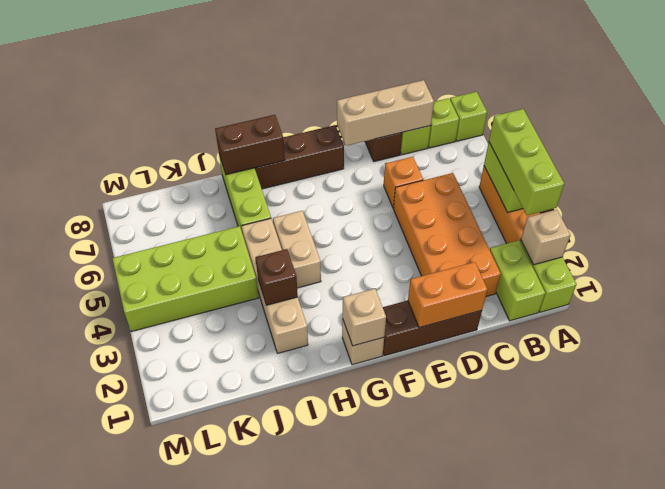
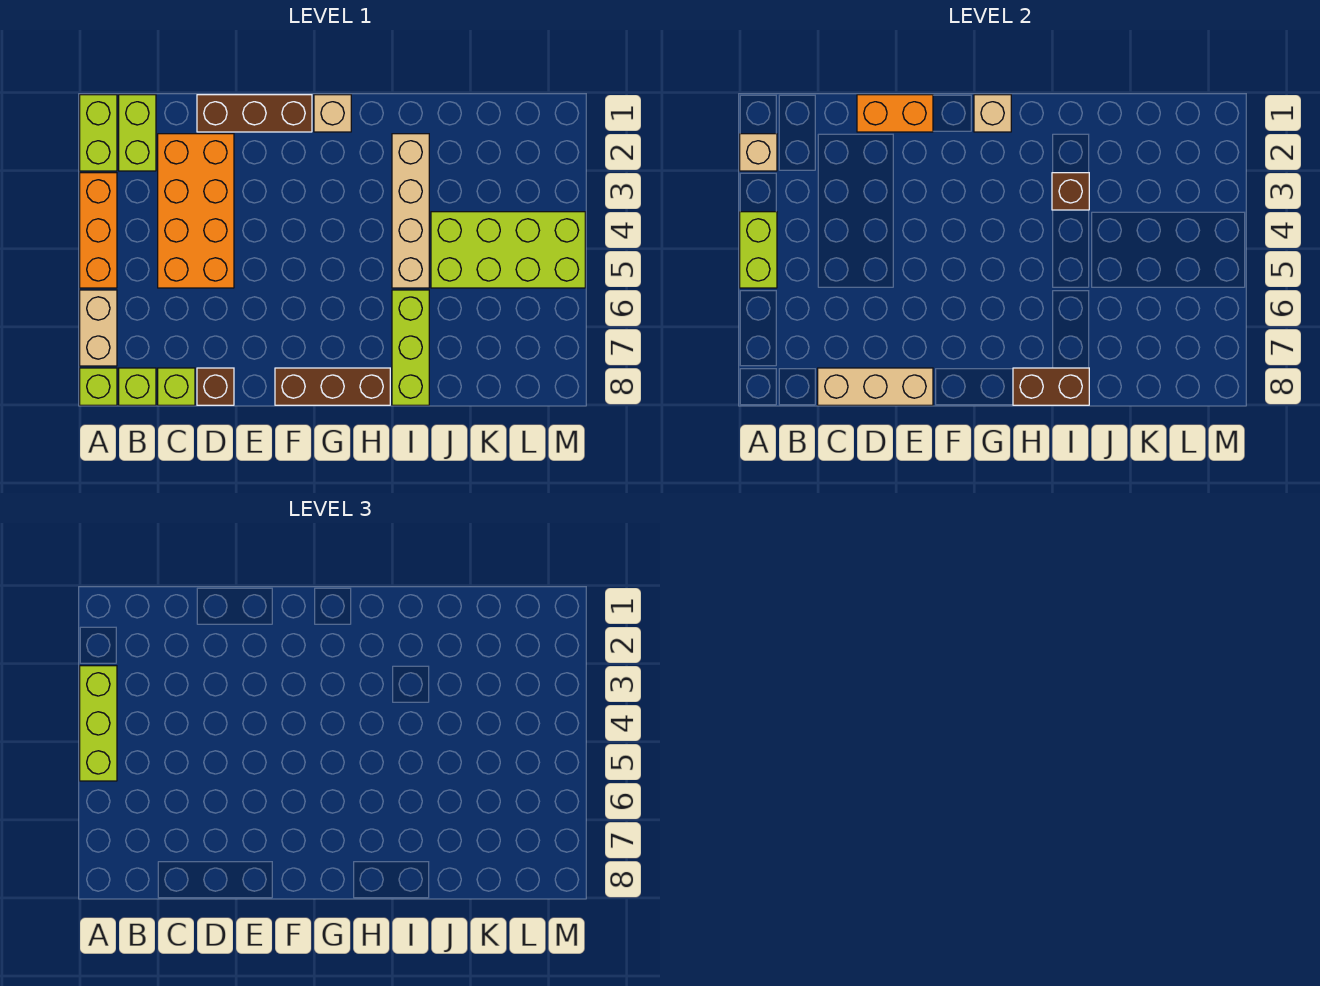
orange 1x1 brick [384,157,423,208] -> none
tan 1x2 brick [273,211,321,288] -> tan 1x2 brick moved to [80,290,117,366]

